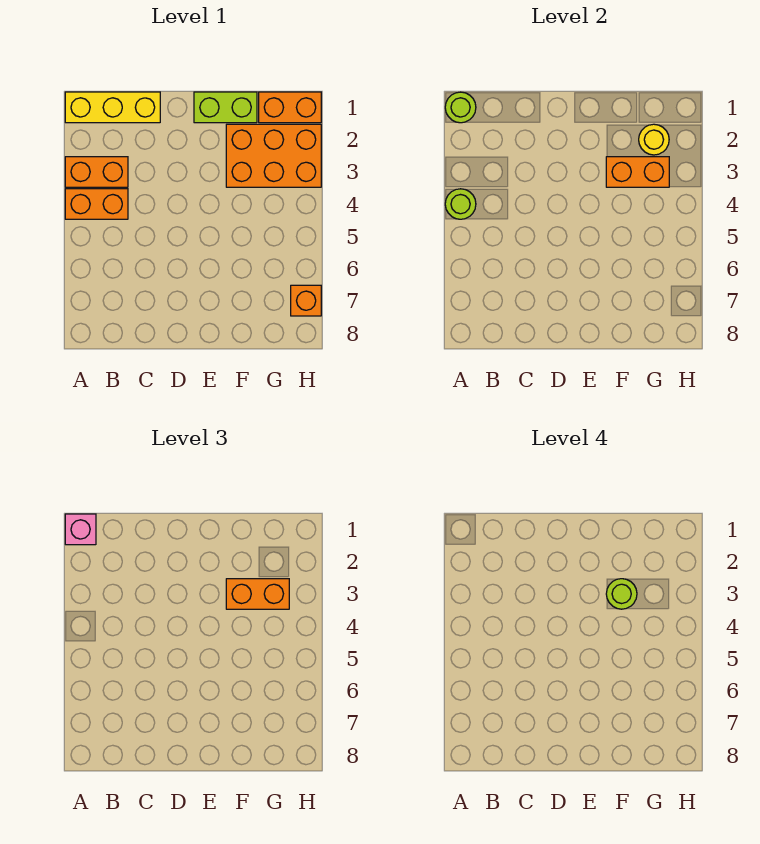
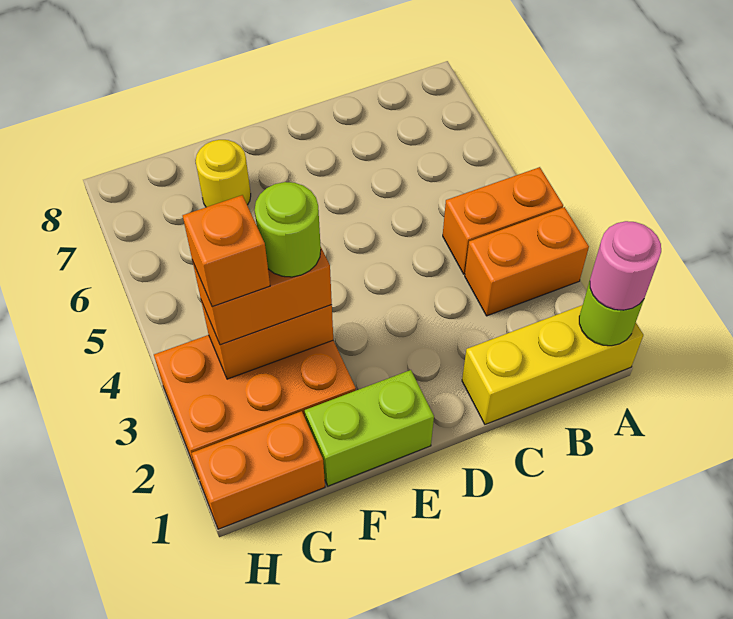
pink 1x1 brick [65,514,96,545] -> pink 1x1 round brick [590,221,661,310]
lime 1x1 round brick [445,189,476,219] -> none
yellow 1x1 round brick [639,124,669,155] -> yellow 1x1 round brick moved to [195,140,251,207]
orange 1x1 brick [291,285,321,316] -> orange 1x1 brick moved to [183,195,270,307]

